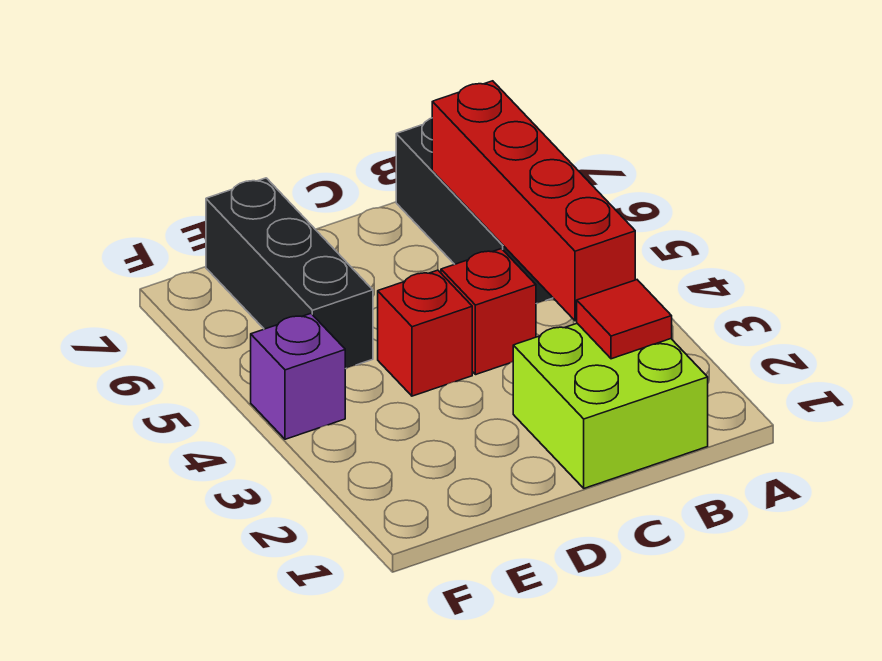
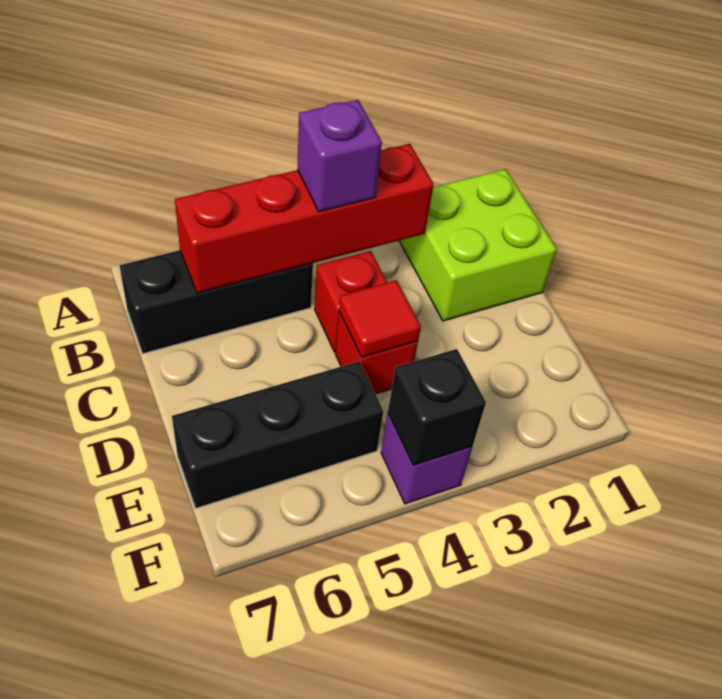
red 1x1 tile [577,280,672,359] -> red 1x1 tile moved to [339,280,421,357]
none -> purple 1x1 brick [297,100,382,212]
none -> black 1x1 brick [388,349,486,465]

